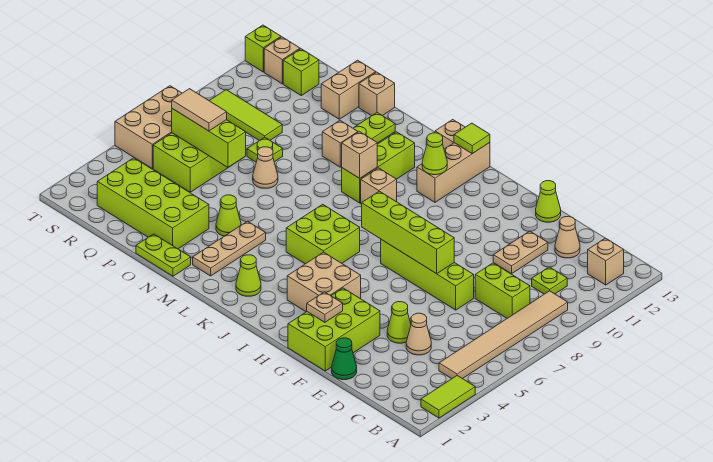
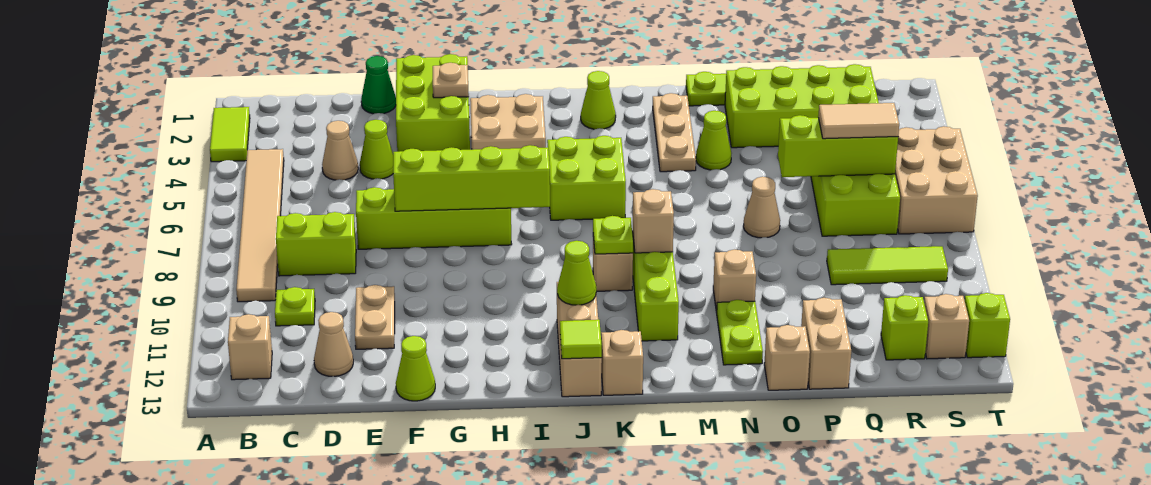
lime 1x1 plate [247,137,283,162] -> lime 1x1 plate moved to [593,216,633,254]

